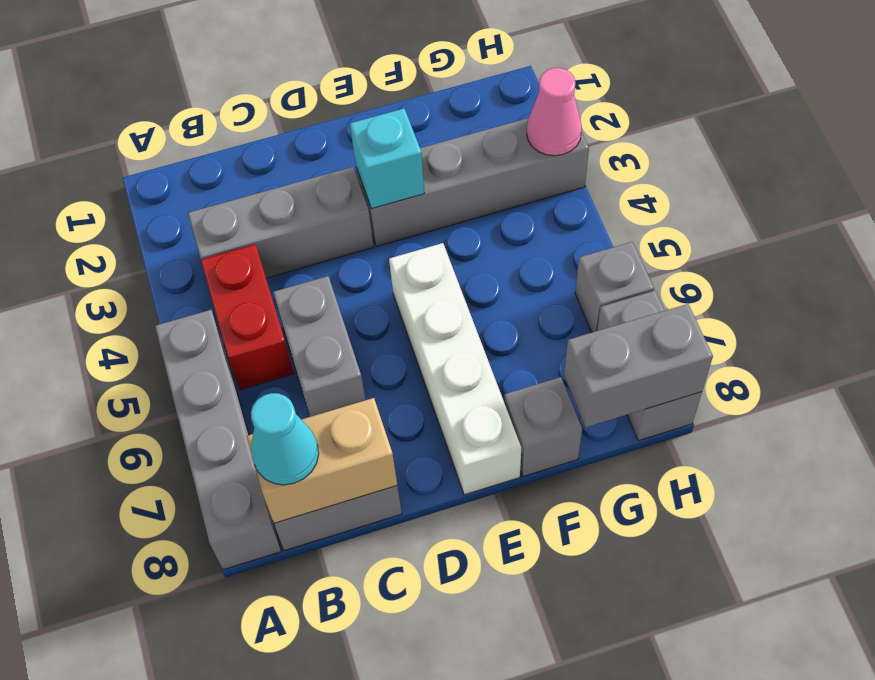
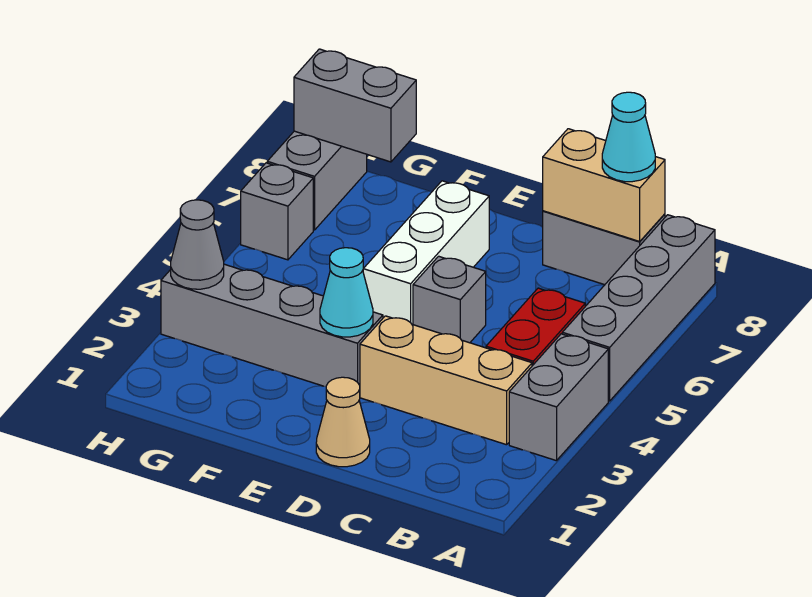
grey 1x3 brick [188,167,374,278] -> tan 1x3 brick [360,316,532,445]
grey 1x2 brick [273,276,366,417] -> grey 1x2 brick moved to [509,334,608,461]
none -> tan 1x1 cone [316,377,370,467]
cyan 1x1 brick [350,109,424,209] -> cyan 1x1 cone [320,248,373,337]
white 1x4 brick [389,243,521,495] -> white 1x3 brick [363,181,489,325]
grey 1x1 brick [504,377,582,476] -> grey 1x1 brick moved to [413,256,486,343]
pink 1x1 cone [527,68,582,156] -> grey 1x1 cone [171,200,224,289]

